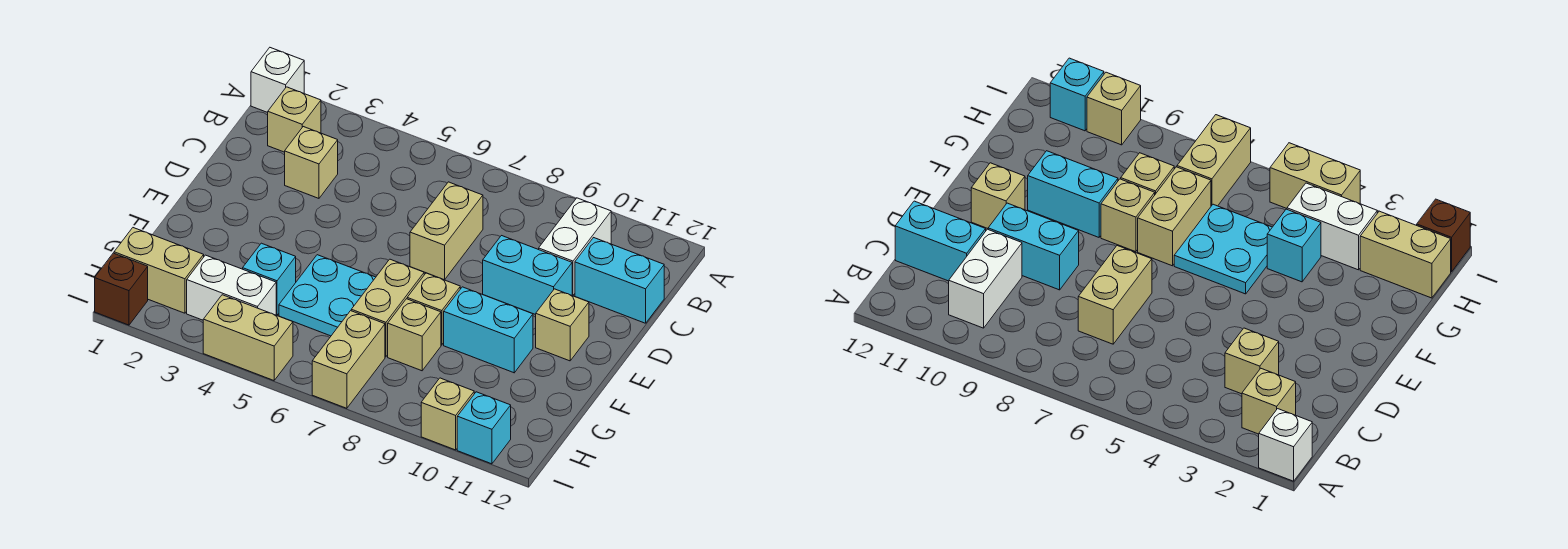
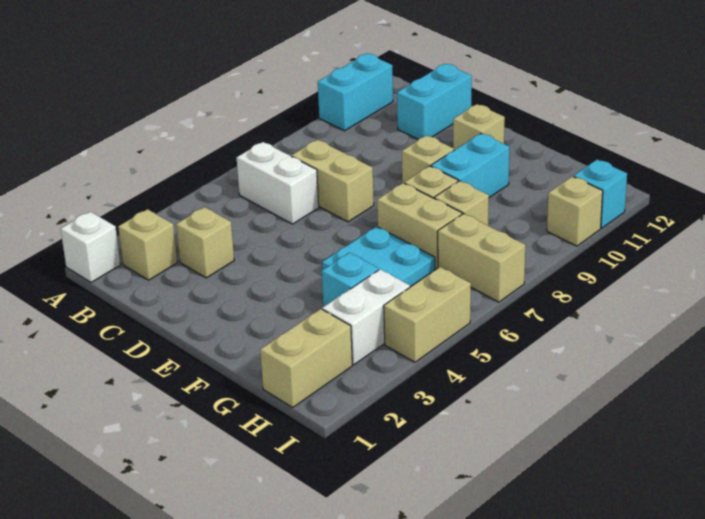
white 1x2 brick [539,198,611,296] -> white 1x2 brick moved to [236,142,319,224]
cyan 1x2 brick [483,236,572,315] -> cyan 1x2 brick moved to [318,54,393,131]
none -> tan 1x1 brick [402,135,454,183]
brown 1x1 brick [95,253,148,325] -> none

